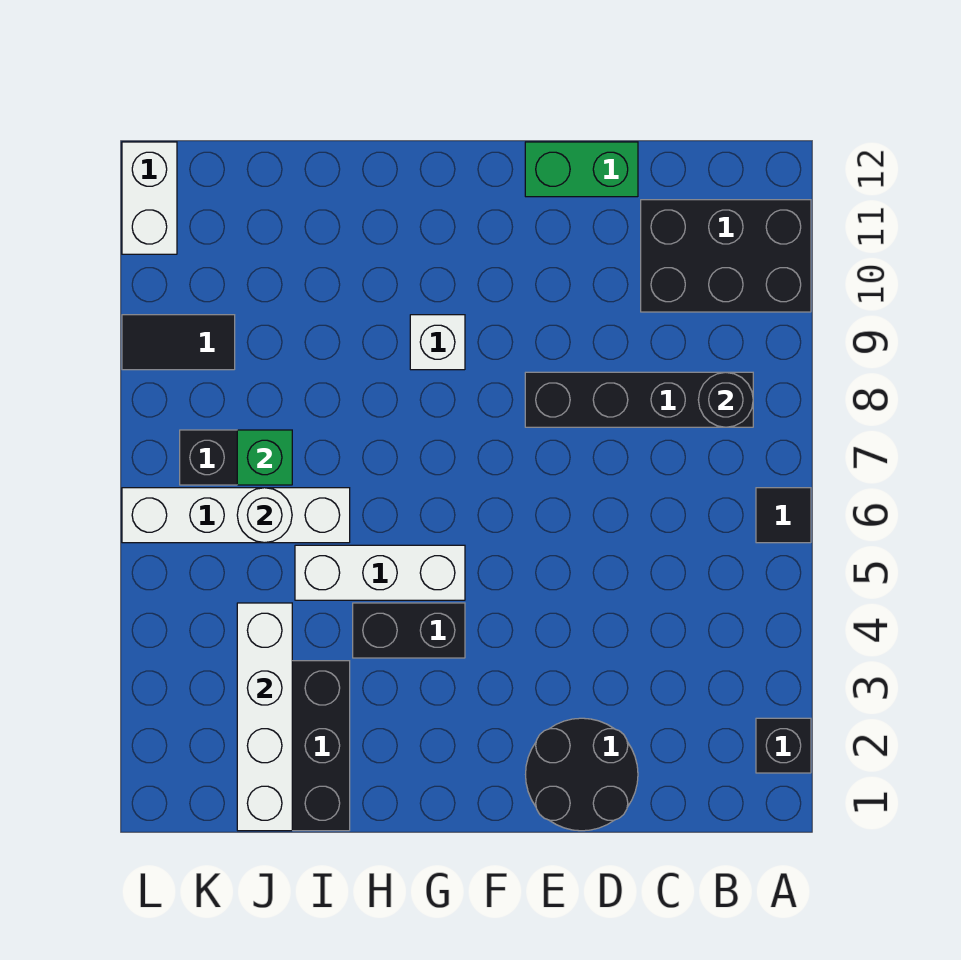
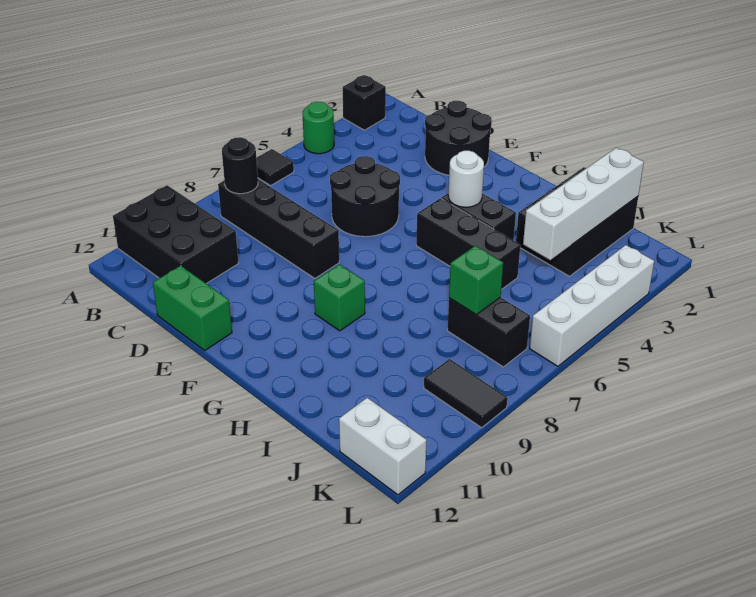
none -> green 1x1 round brick [303,102,334,154]
none -> black 2x2 round brick [330,156,400,237]
white 1x3 brick [295,545,465,600] -> black 1x3 brick [416,198,520,290]
white 1x1 brick [410,315,465,370] -> green 1x1 brick [314,264,365,331]
white 1x4 brick [122,488,350,543] -> white 1x4 brick turned to [530,245,654,366]
white 1x1 round brick [237,488,292,543] -> white 1x1 round brick moved to [448,151,484,207]
white 1x2 brick [122,142,177,254] -> white 1x2 brick turned to [339,398,427,495]

